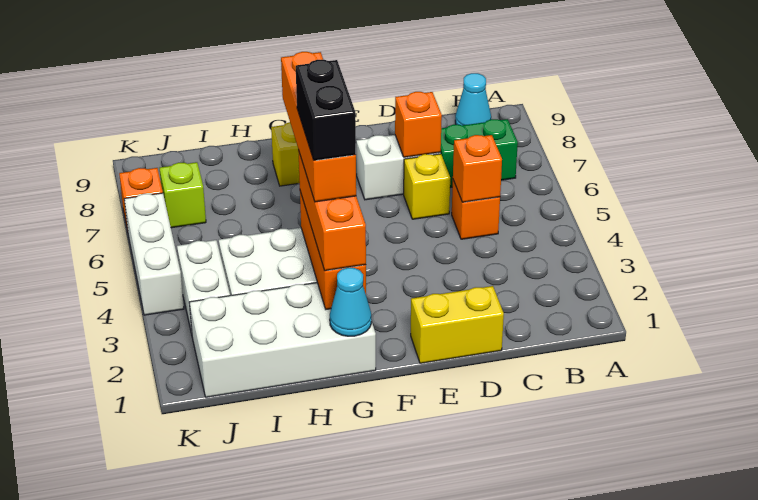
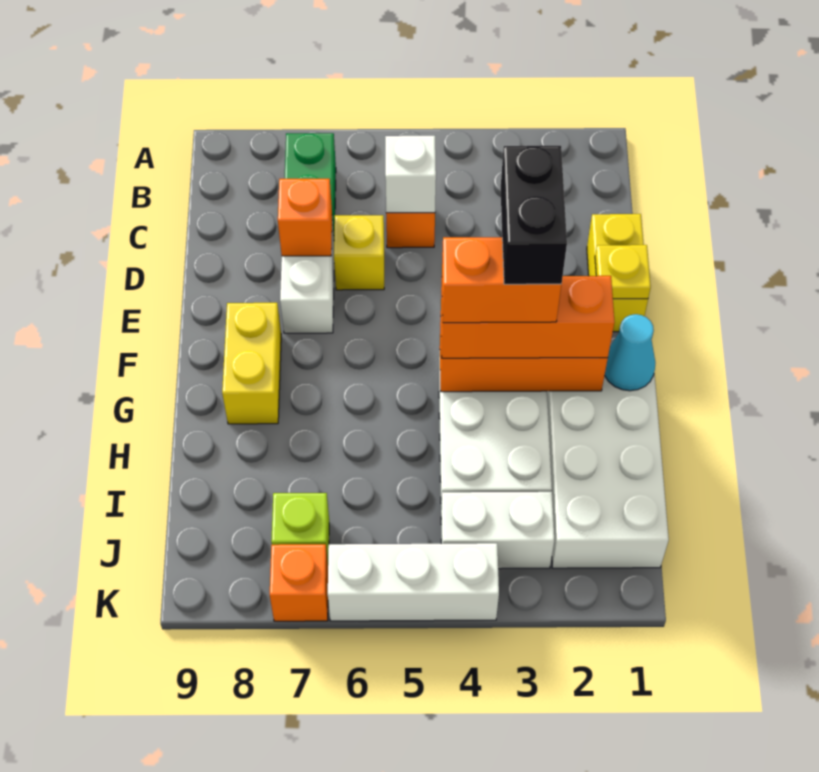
cyan 1x1 cone [455,73,491,125] -> none
orange 1x1 brick [453,135,502,202] -> white 1x1 brick [385,136,436,213]
none -> yellow 1x1 plate [595,245,651,299]
orange 1x4 brick [281,52,356,202] -> orange 1x2 brick [442,237,561,323]
black 1x2 brick [296,60,356,160] -> black 1x2 brick turned to [501,146,567,284]

